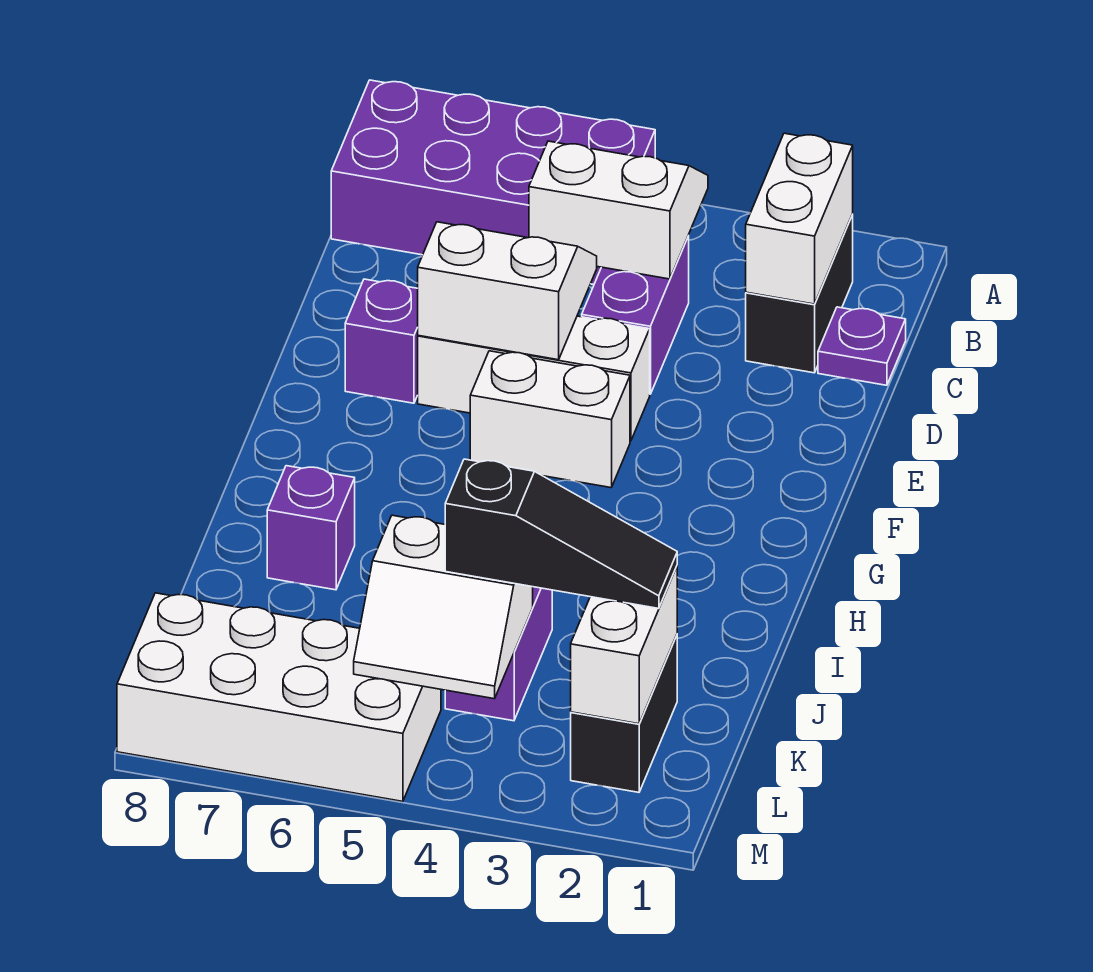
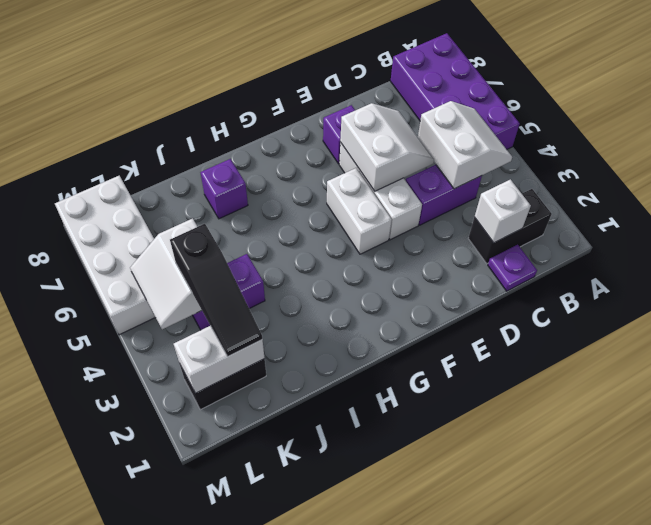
white 1x2 brick [746,133,853,304] -> white 1x1 brick [475,179,531,243]

